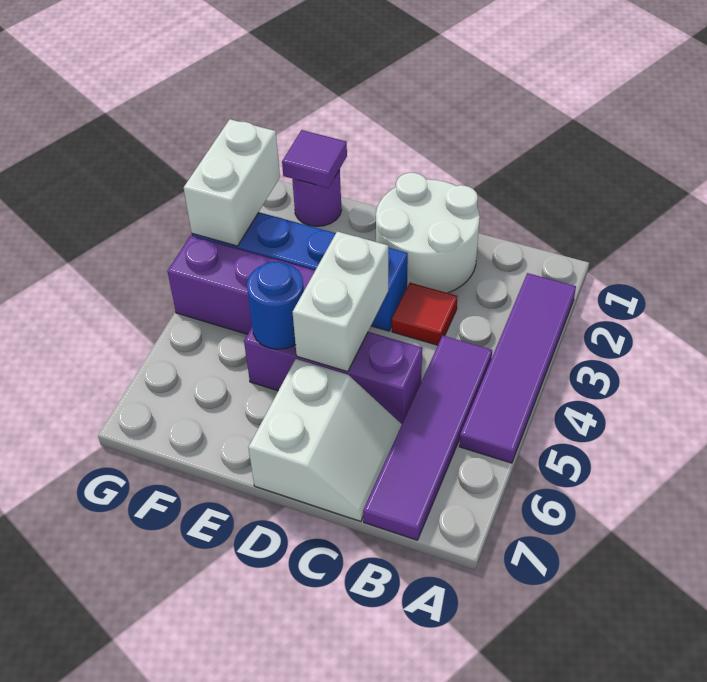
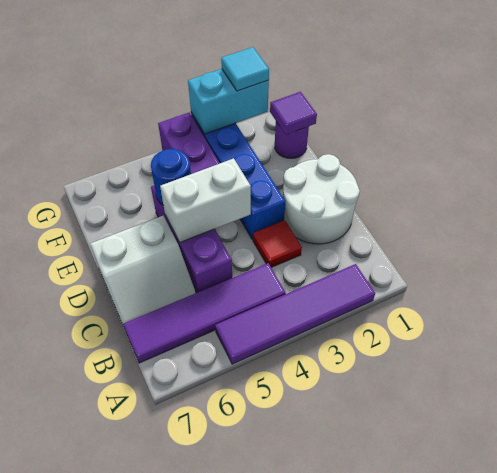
white 1x2 brick [184,119,280,246] -> cyan 1x2 brick [188,69,269,134]
none -> cyan 1x1 tile [221,47,269,91]

